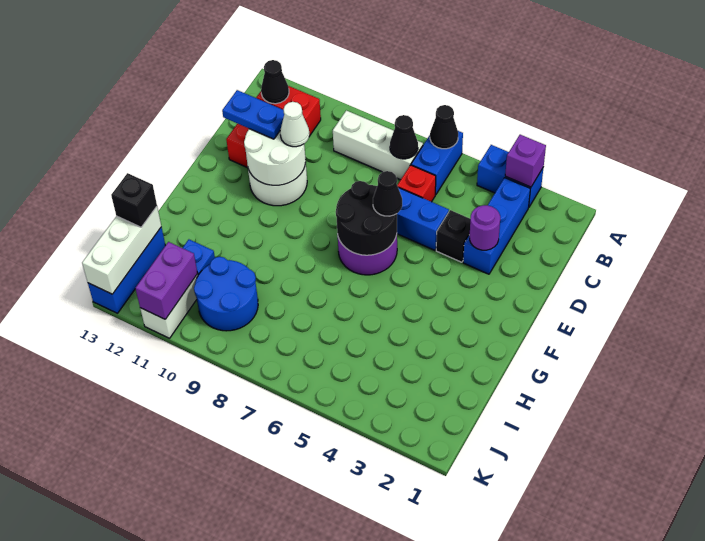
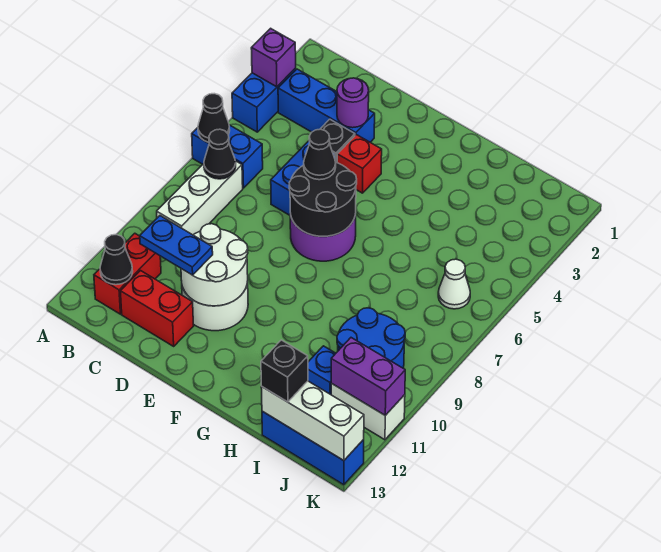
red 1x1 brick [397,165,436,202] -> red 1x1 brick moved to [337,135,382,193]
white 1x1 cone [280,102,309,147] -> white 1x1 cone moved to [438,259,470,309]
blue 1x2 plate [222,90,284,139] -> blue 1x2 plate turned to [140,216,213,275]

